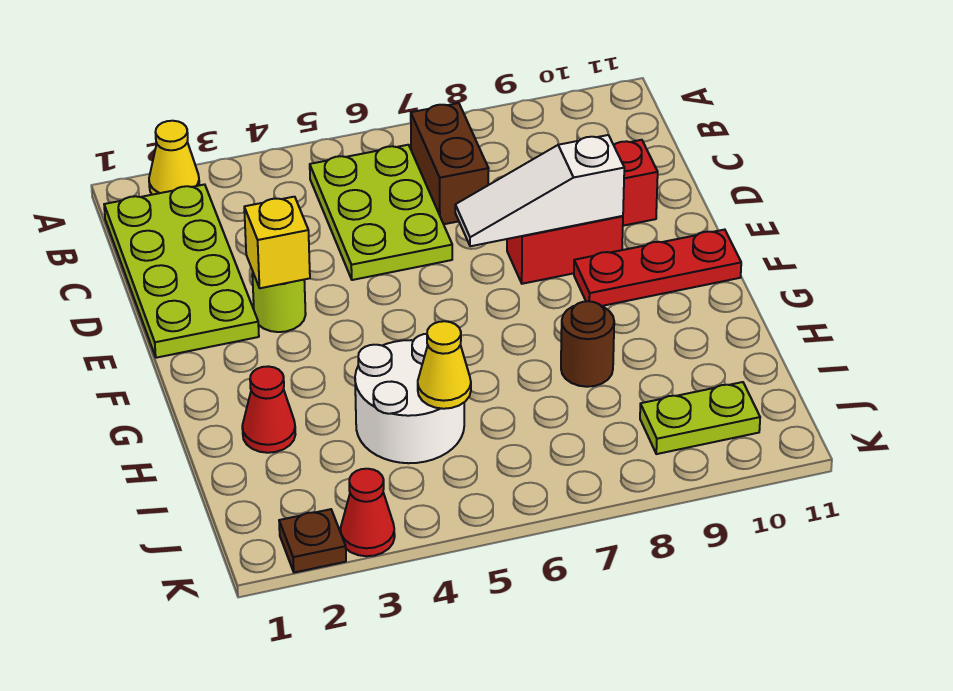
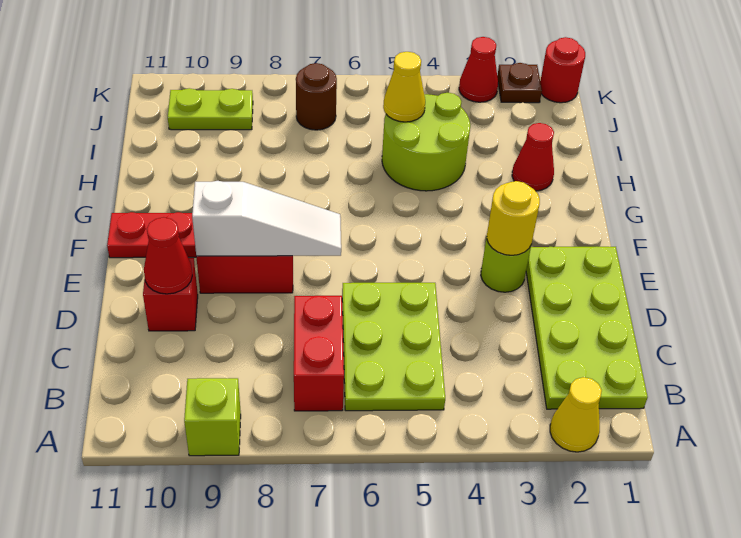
none -> lime 1x1 brick [184,378,241,456]
brown 1x2 brick [411,103,489,224] -> red 1x2 brick [294,296,344,411]
none -> red 1x1 cone [144,217,192,294]
yellow 1x1 brick [244,197,310,288] -> yellow 1x1 round brick [487,181,540,255]
white 2x2 round brick [355,334,464,463] -> lime 2x2 round brick [382,93,470,191]
brown 1x1 round brick [561,301,614,387] -> brown 1x1 round brick moved to [296,63,337,130]
none -> red 1x1 round brick [540,37,585,103]

